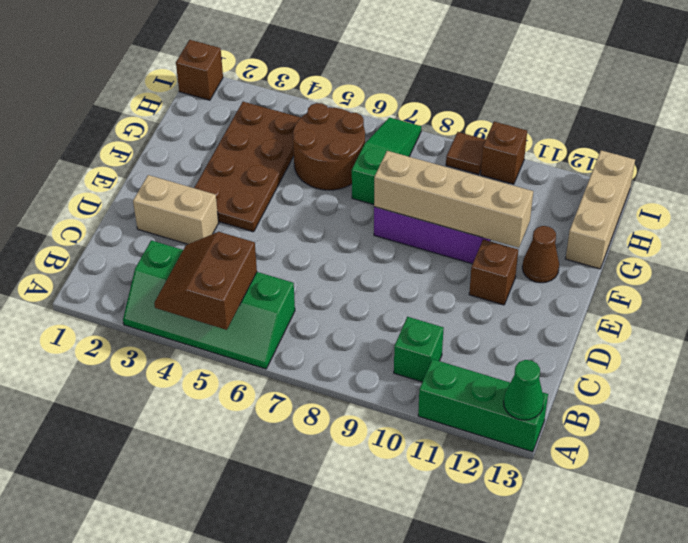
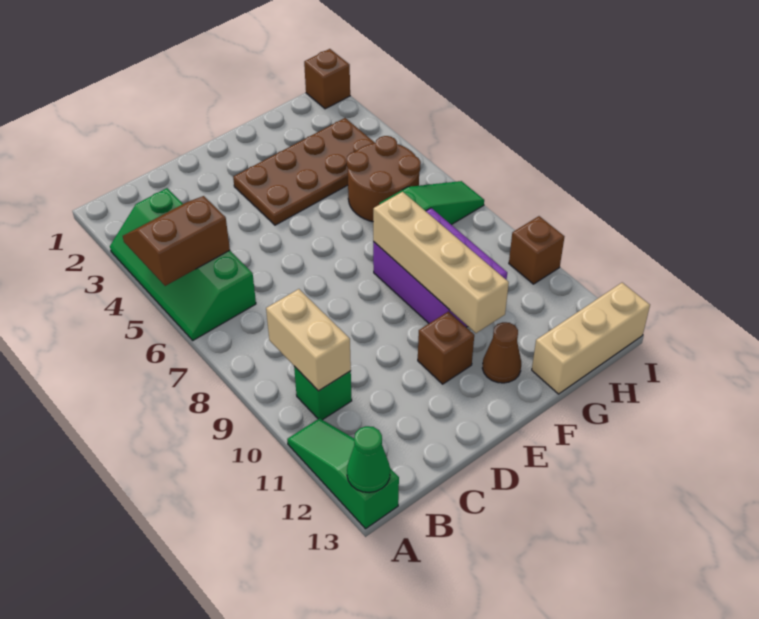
green 1x3 brick [418,359,548,452] -> green 1x3 slope [287,418,399,529]
tan 1x2 brick [133,175,219,244] -> tan 1x2 brick moved to [266,289,351,391]
brown 1x1 tile [446,132,486,175] -> none

